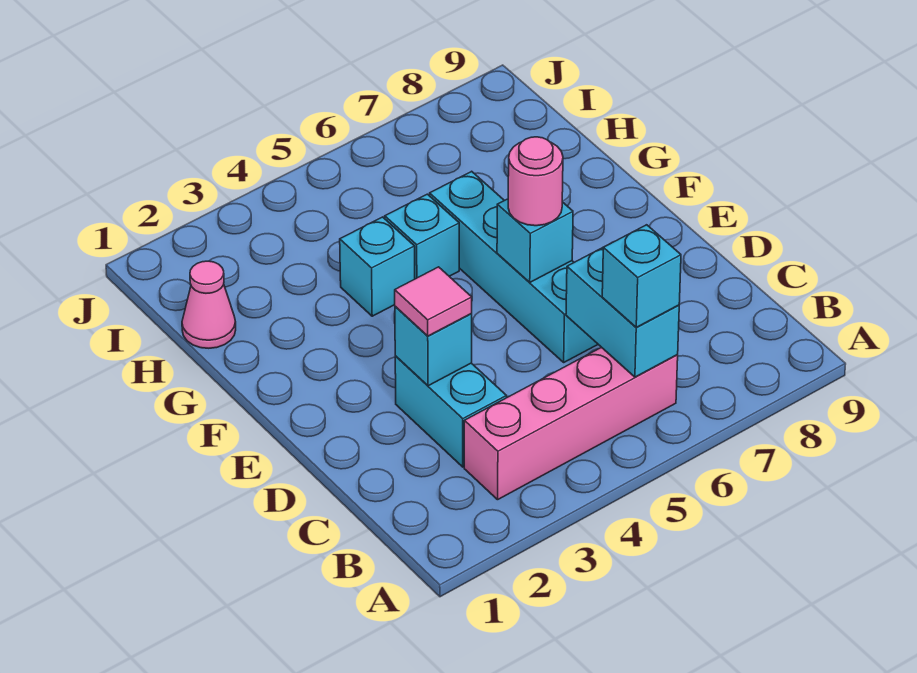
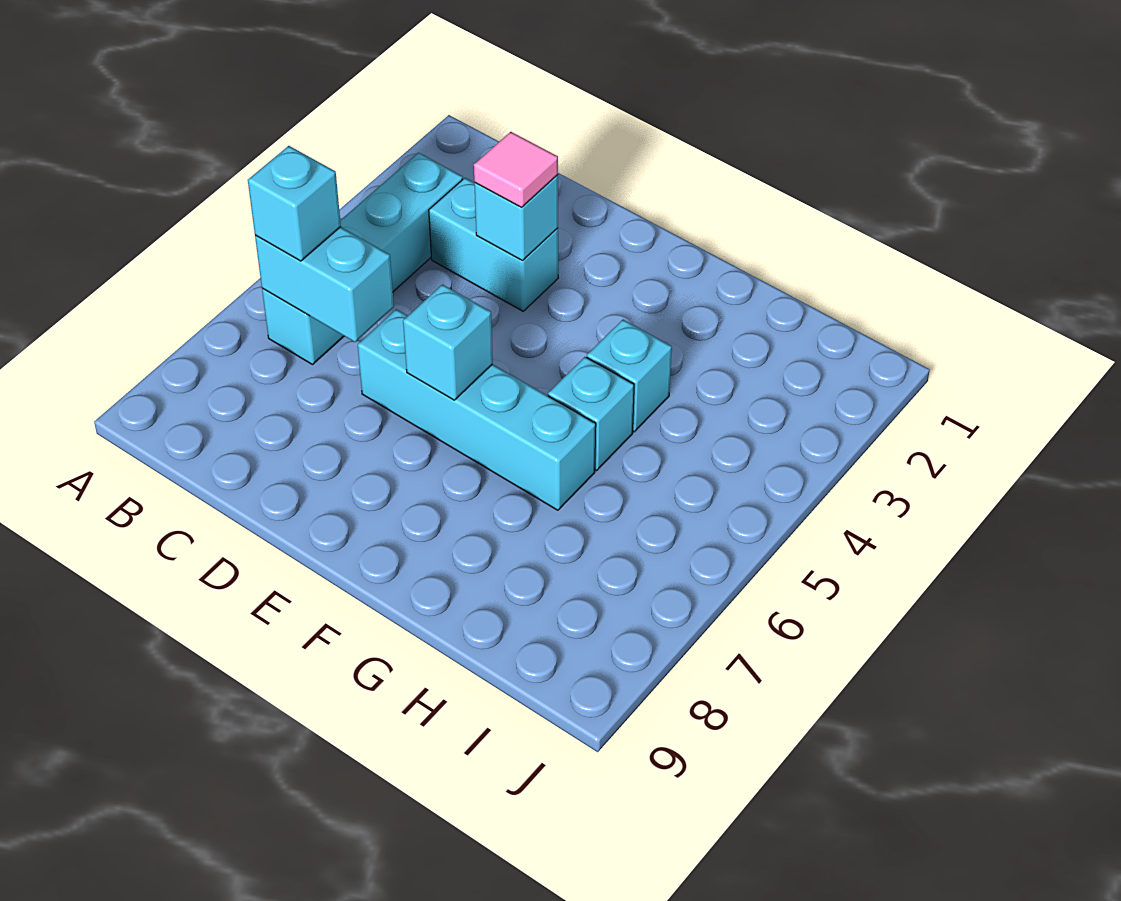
pink 1x4 brick [464,347,678,500] -> cyan 1x4 brick [262,153,463,365]
pink 1x1 round brick [508,137,563,226] -> none
pink 1x1 cone [182,261,236,348] -> none

